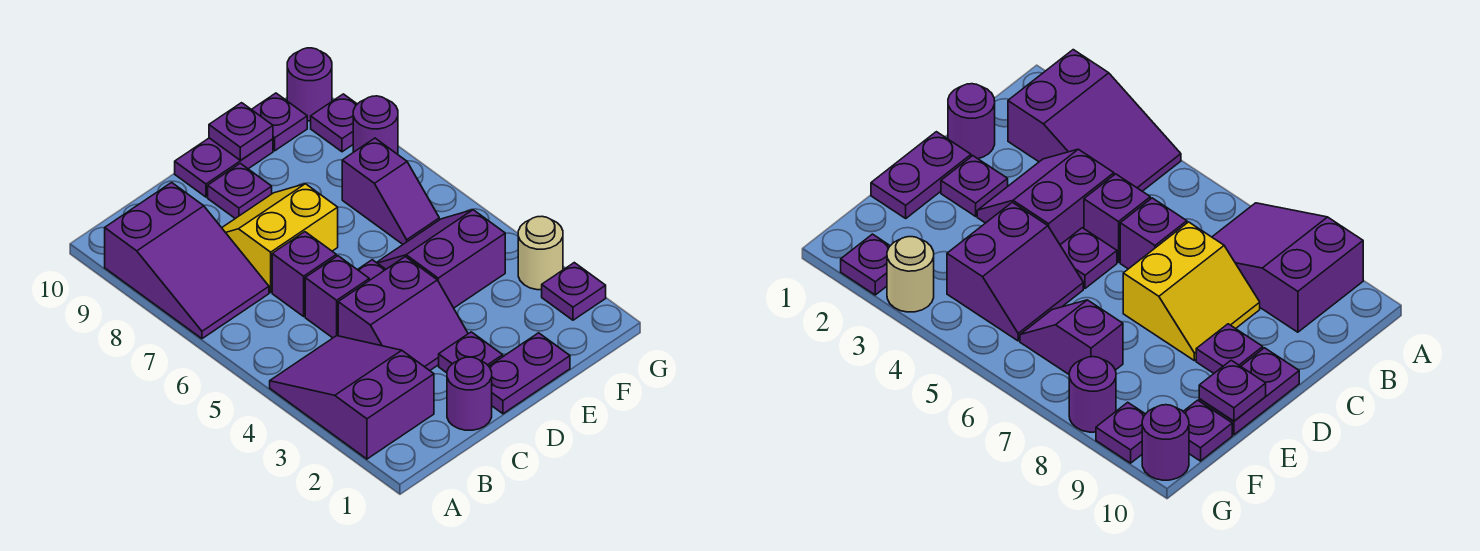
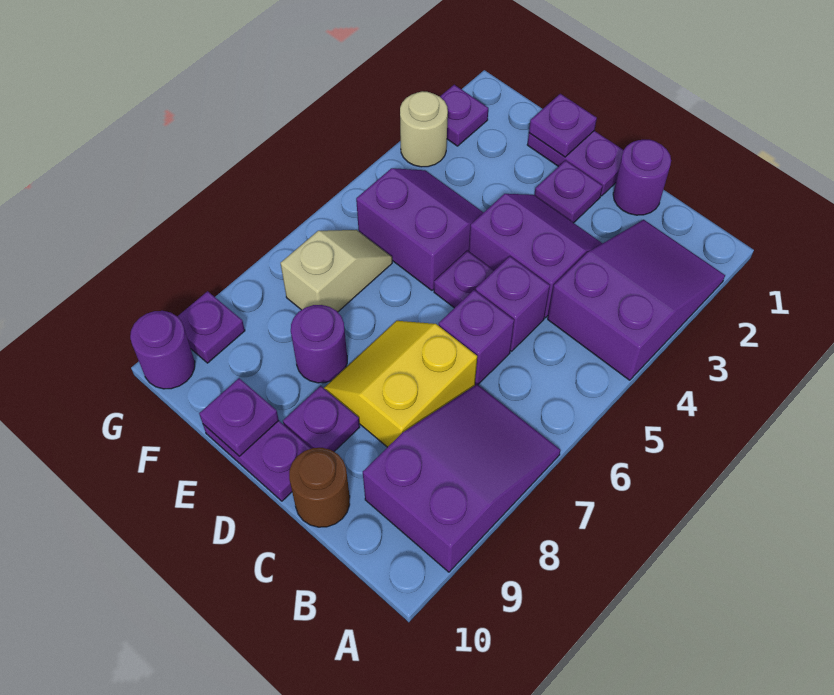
purple 2x3 slope [270,336,434,459] -> purple 2x3 slope turned to [548,220,725,380]
yellow 2x2 slope [222,184,338,292] -> yellow 2x2 slope turned to [324,321,477,447]
none -> brown 1x1 round brick [289,448,350,527]
purple 2x2 slope [376,210,505,308] -> purple 2x2 slope turned to [356,168,484,290]
purple 1x2 slope [342,138,439,244] -> tan 1x2 slope [281,230,392,312]
purple 1x1 plate [251,93,307,151] -> purple 1x1 plate moved to [529,94,597,157]
purple 1x1 round brick [353,96,398,154] -> purple 1x1 round brick moved to [291,305,347,383]

